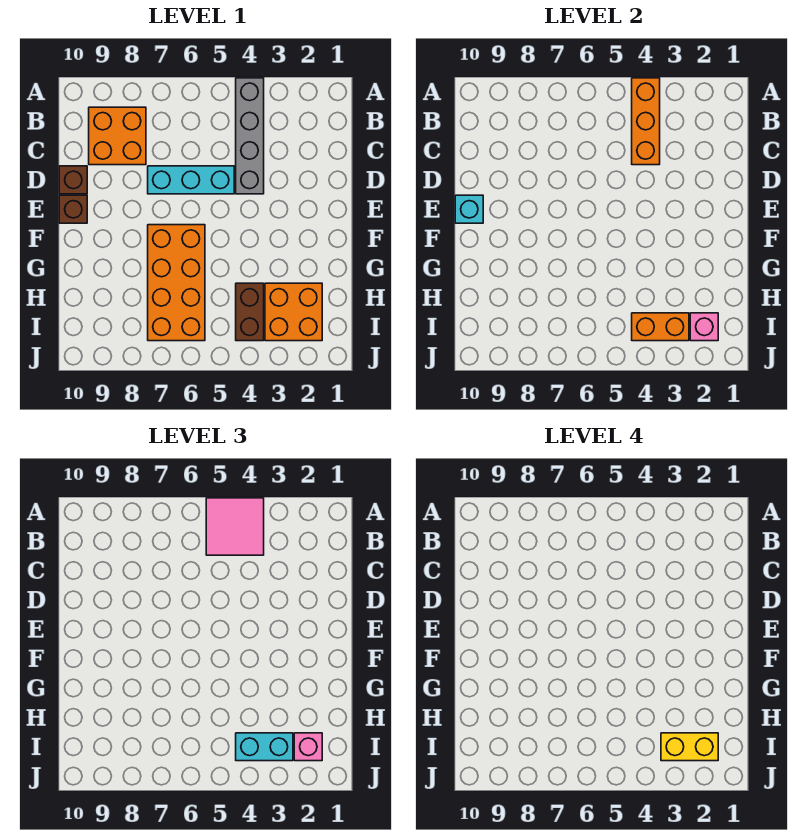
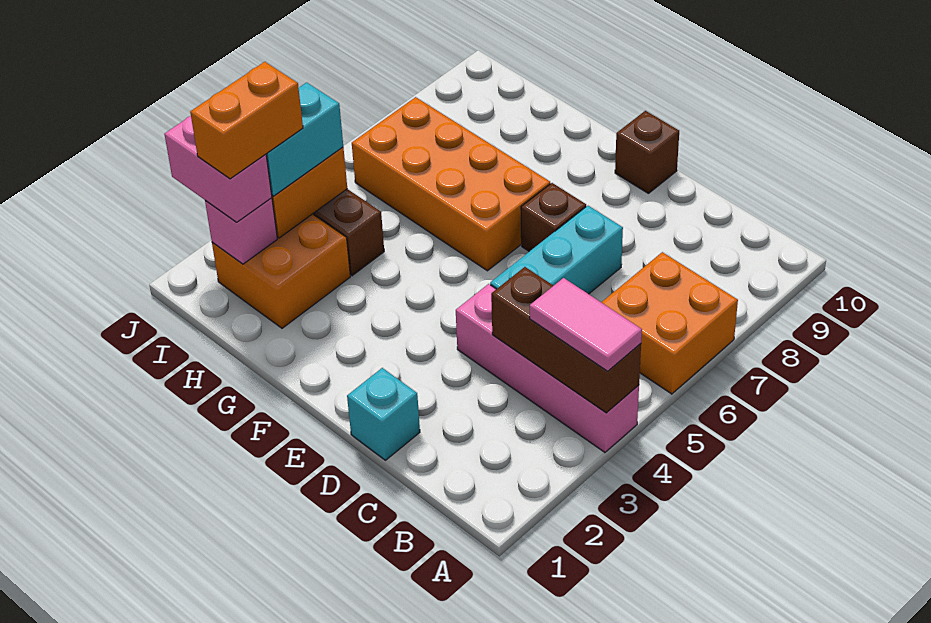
grey 1x4 brick [236,78,264,194] -> pink 1x4 brick [456,284,639,452]
orange 1x3 brick [632,78,660,165] -> brown 1x3 brick [491,267,641,413]
pink 2x2 tile [206,498,264,555] -> pink 1x2 tile [530,278,642,371]
orange 2x2 brick [89,107,146,165] -> orange 2x2 brick moved to [601,252,738,394]
brown 1x1 brick [59,166,87,194] -> brown 1x1 brick moved to [521,183,586,251]
cyan 1x1 brick [455,195,483,223] -> cyan 1x1 brick moved to [347,368,420,460]
pink 1x1 brick [294,733,322,761] -> pink 1x2 brick [164,116,272,222]
yellow 1x2 brick [661,733,718,761] -> orange 1x2 brick [190,62,303,179]

